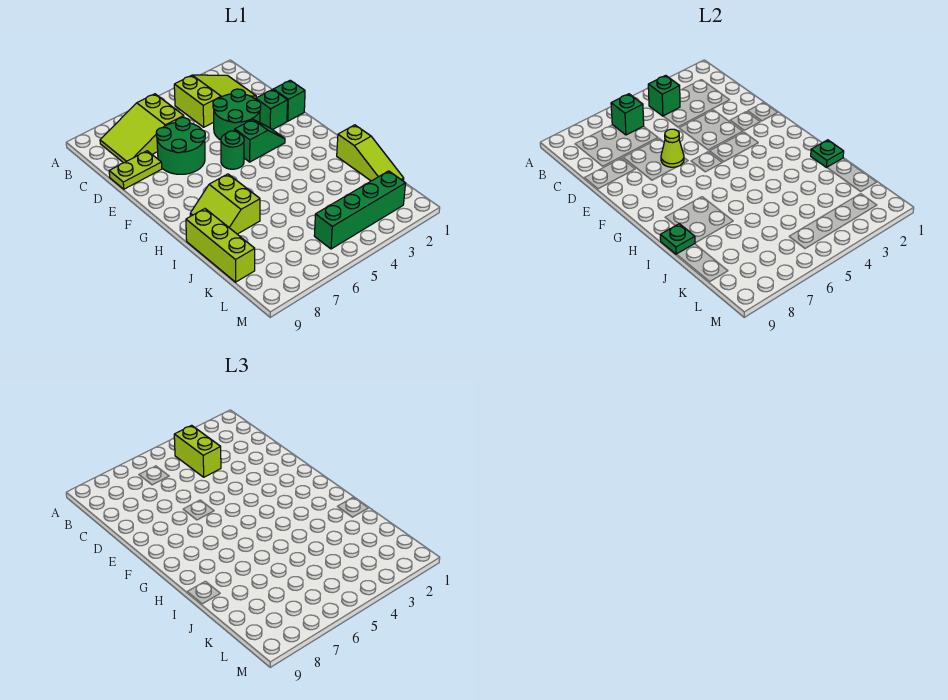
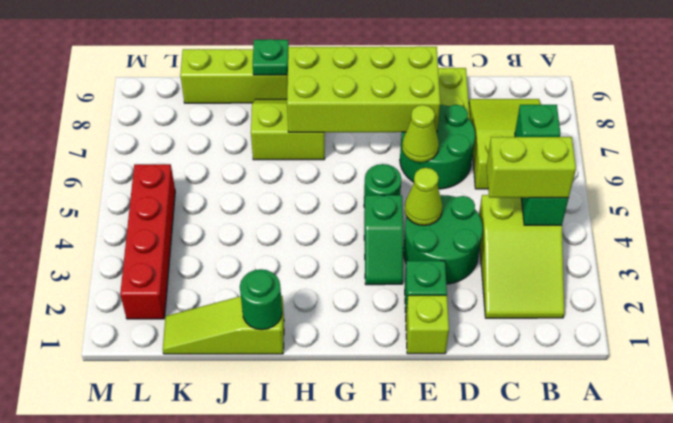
green 1x1 brick [273,80,305,121] -> lime 1x1 brick [406,295,449,354]
none -> lime 1x1 cone [405,168,443,226]
none -> lime 2x4 brick [287,46,440,133]
green 1x1 plate [811,140,844,167] -> green 1x1 round brick [240,269,282,330]
green 1x4 brick [314,171,406,249] -> red 1x4 brick [120,164,175,319]

